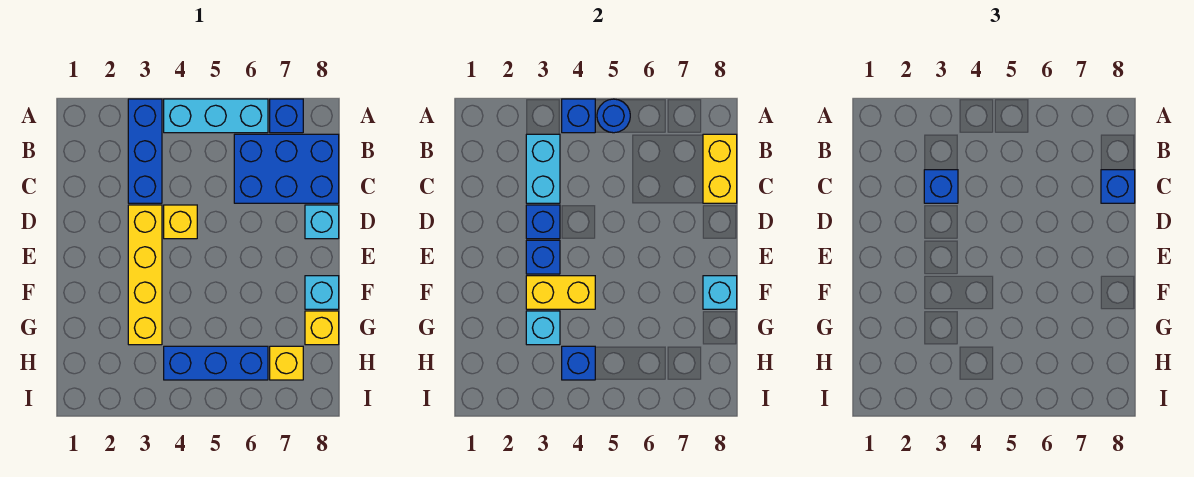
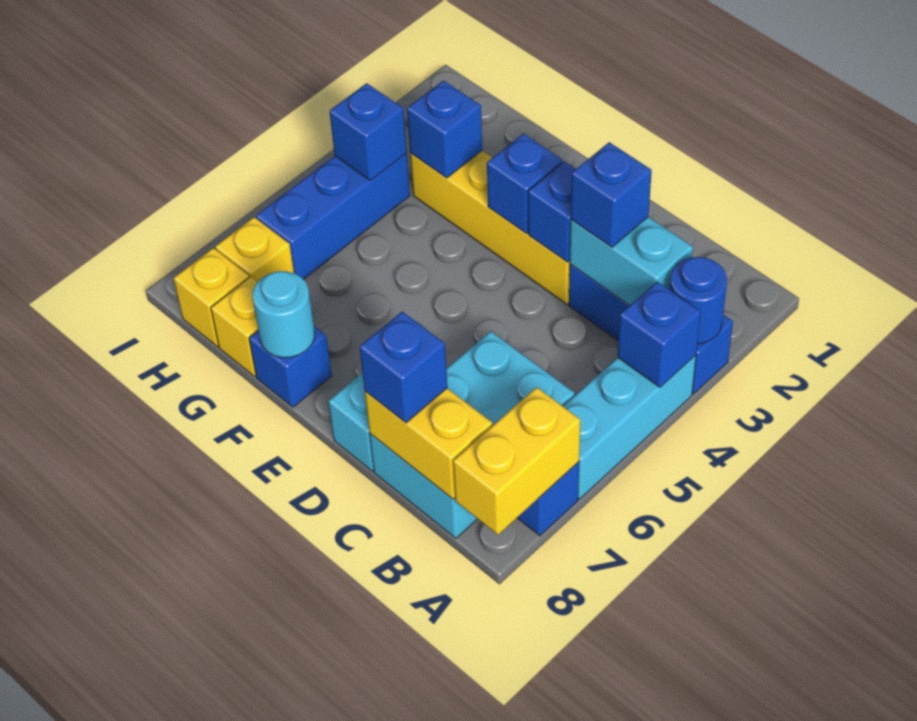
blue 1x1 round brick [597,99,630,133] -> blue 1x1 round brick moved to [669,257,727,344]
blue 2x3 brick [234,134,339,203] -> cyan 2x3 brick [370,331,574,538]
yellow 1x1 brick [164,205,197,239] -> yellow 1x1 brick moved to [174,248,249,347]
yellow 1x2 brick [526,276,595,309] -> yellow 1x2 brick moved to [453,387,580,535]
cyan 1x1 brick [305,276,339,309] -> blue 1x1 brick [249,326,332,407]
cyan 1x1 brick [703,276,737,309] -> cyan 1x1 round brick [253,271,315,358]
cyan 1x1 brick [526,311,560,345] -> blue 1x1 brick [407,81,482,178]

